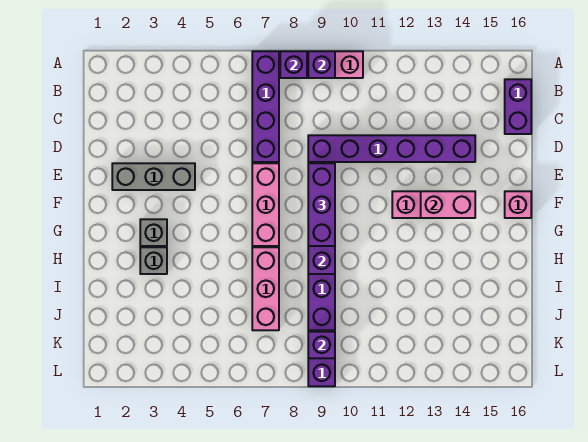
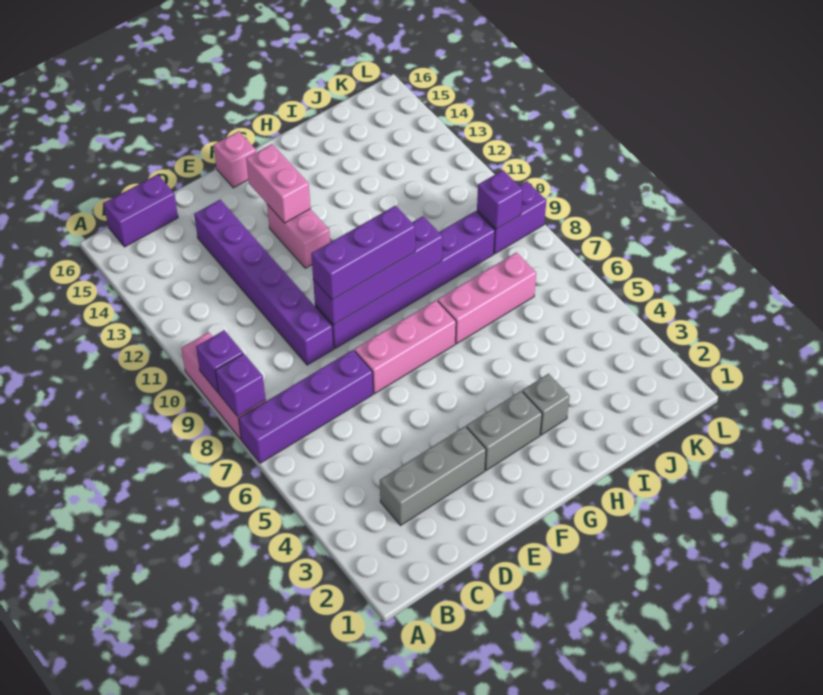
grey 1x3 brick [112,163,195,190] -> grey 1x3 brick turned to [380,426,486,526]
grey 1x1 brick [140,219,167,246] -> grey 1x2 brick [466,391,542,470]

